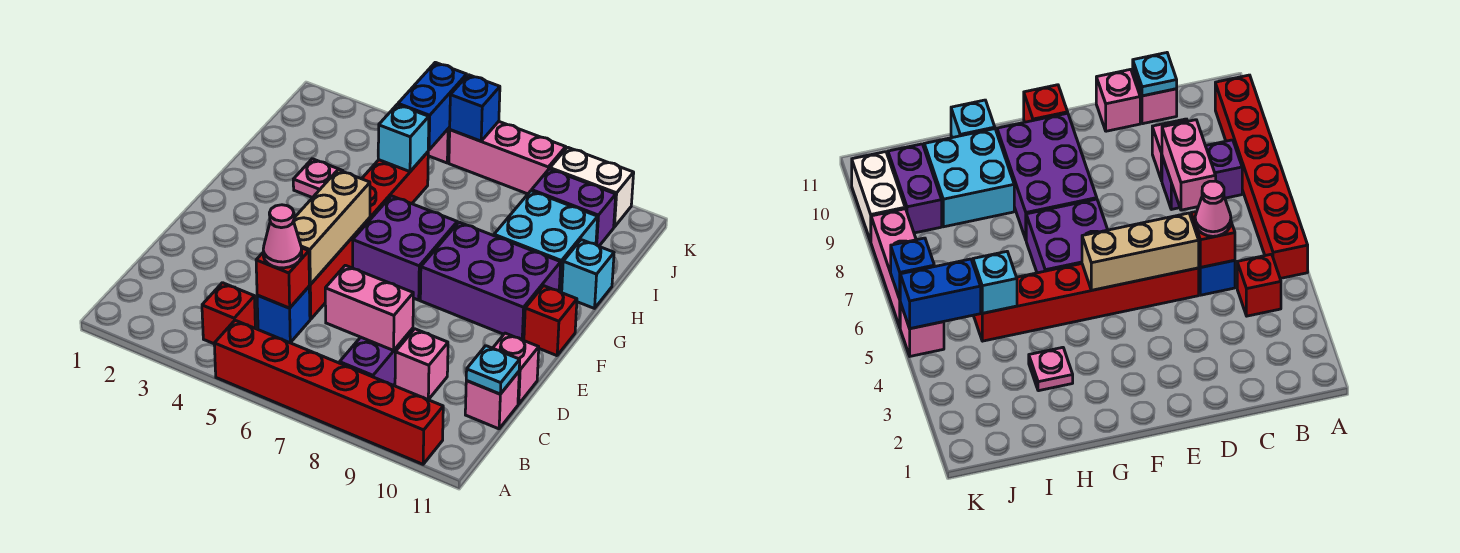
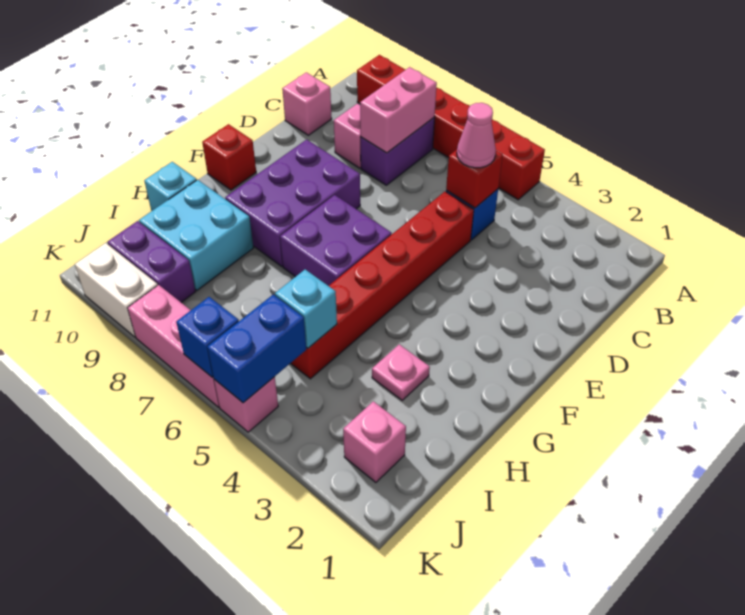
red 1x1 brick [202,283,255,344] -> none
pink 1x2 brick [325,265,413,350] -> pink 1x2 brick turned to [360,67,437,153]
cyan 1x1 plate [466,346,520,394] -> none
tan 1x3 brick [294,170,370,285] -> none
pink 1x1 brick [493,333,539,404] -> pink 1x1 brick moved to [343,401,406,482]
purple 2x3 brick [420,222,561,340] -> purple 2x3 brick turned to [225,140,360,266]

